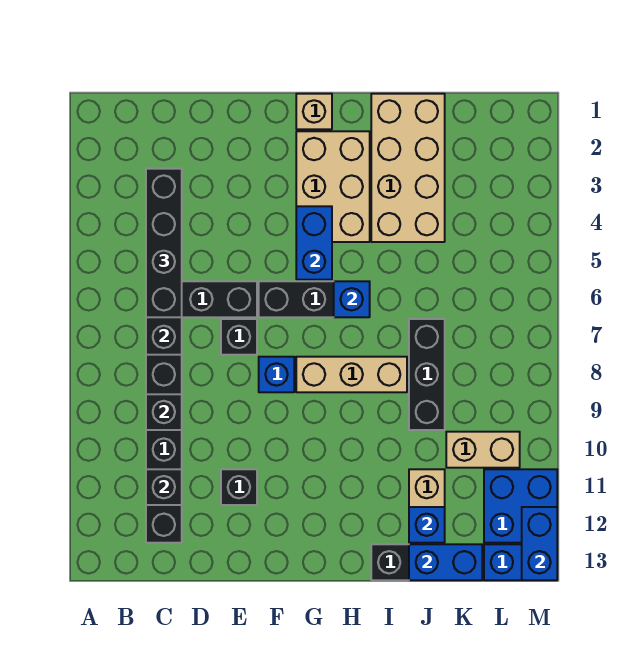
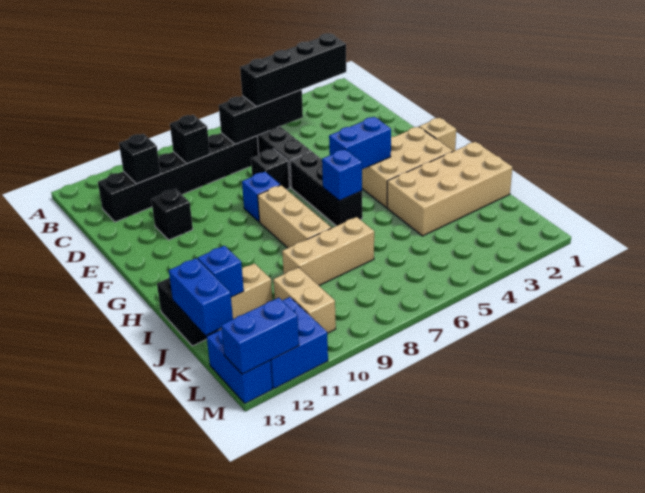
black 1x3 brick [409,319,445,430] -> tan 1x3 brick [282,217,374,285]

